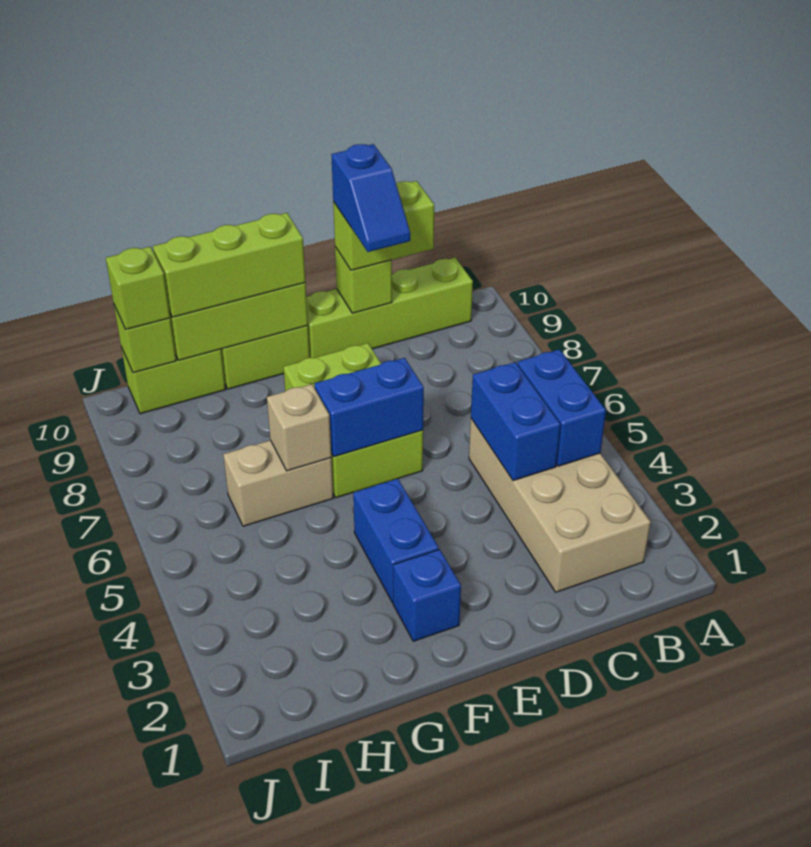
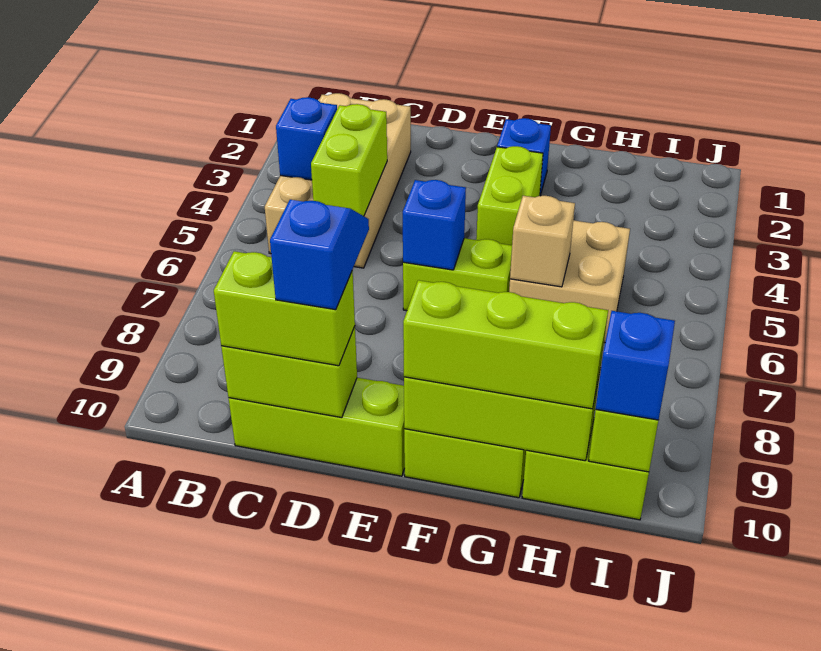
blue 1x2 brick [517,349,606,466] -> blue 1x1 brick [276,97,337,180]
lime 1x4 brick [306,258,473,358] -> lime 1x3 brick [229,378,405,476]
blue 1x2 brick [471,362,561,481] -> lime 1x2 brick [311,104,387,216]
lime 1x1 brick [335,247,392,313] -> lime 1x2 brick [221,327,357,418]
lime 2x3 brick [283,343,423,498] -> lime 1x2 brick [403,238,512,311]
blue 1x2 brick [314,358,424,457] -> blue 1x1 brick [403,180,466,270]
blue 1x2 brick [353,479,439,603] -> lime 1x2 brick [476,146,543,245]
tan 1x2 brick [223,440,333,526] -> tan 2x2 brick [509,220,630,343]
lime 1x1 brick [106,247,170,329] -> blue 1x1 brick [596,311,675,420]

